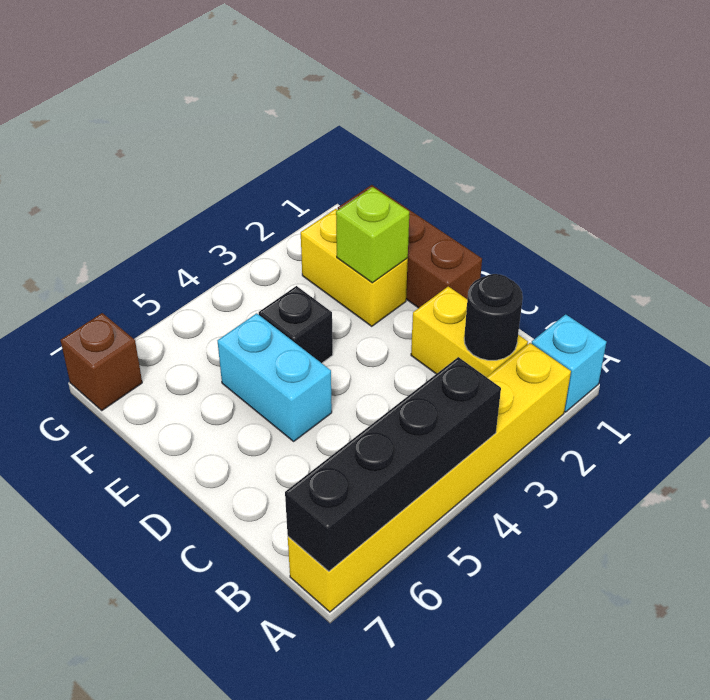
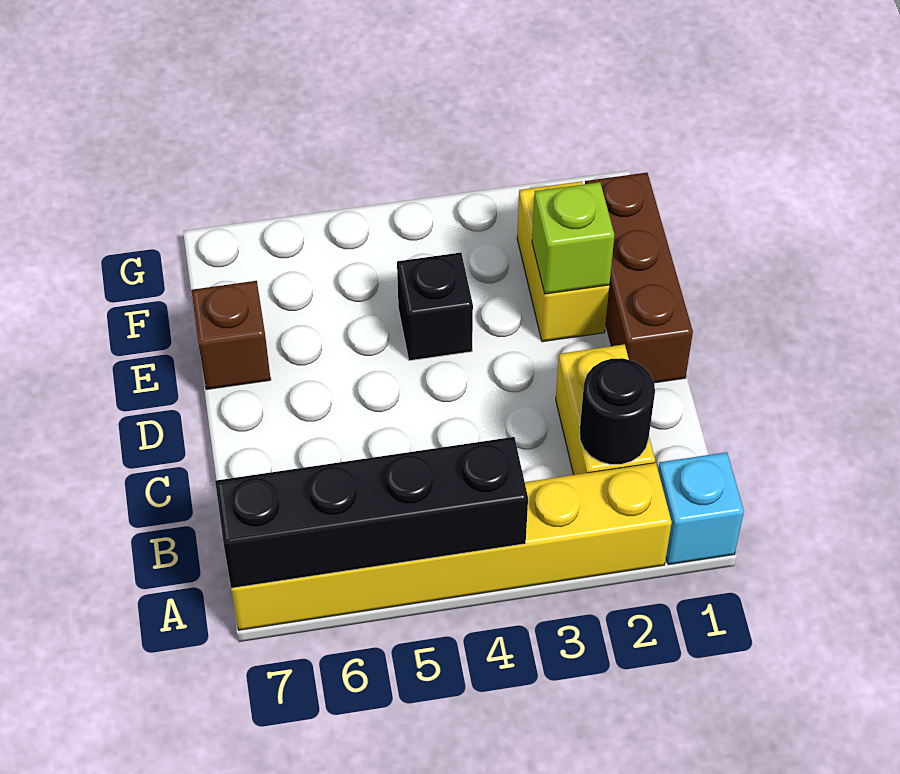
cyan 1x2 brick [218,313,332,441] -> none
brown 1x1 brick [61,313,142,410] -> brown 1x1 brick moved to [191,281,271,390]

